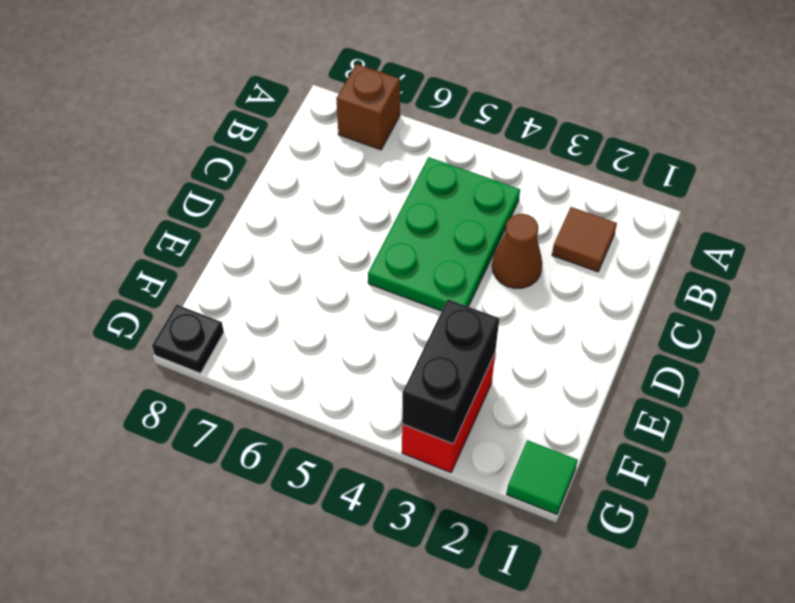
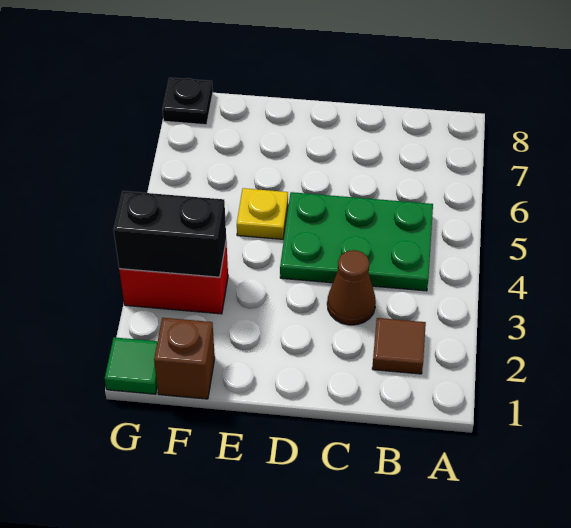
brown 1x1 brick [336,64,400,150] -> brown 1x1 brick moved to [154,318,215,399]
none -> yellow 1x1 plate [237,188,288,239]

